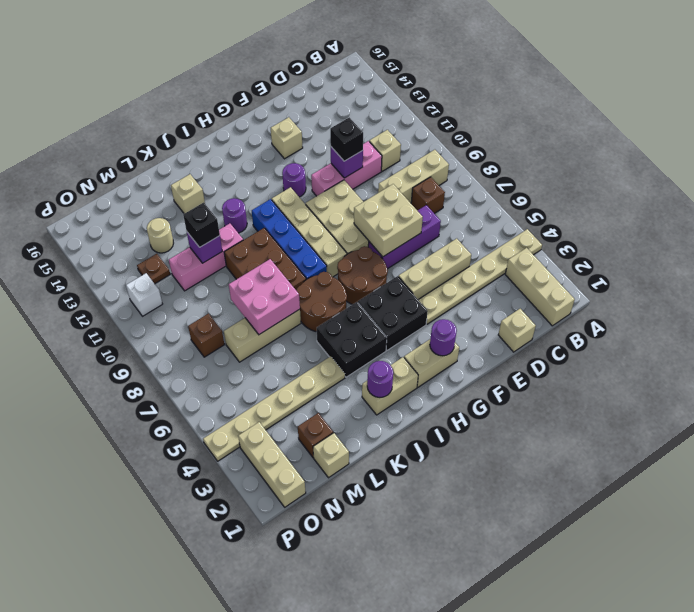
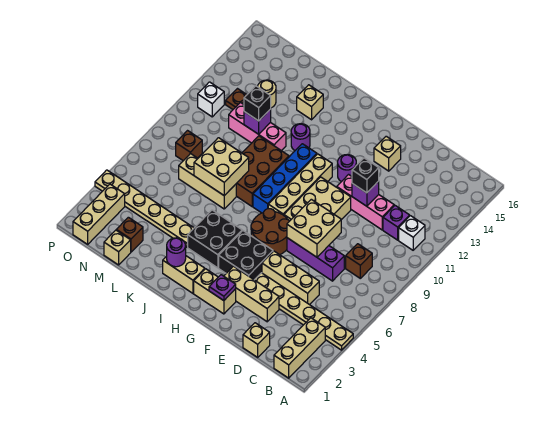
tan 1x3 brick [378,150,449,203] -> tan 1x3 brick moved to [224,266,279,322]
none -> white 1x1 brick [399,216,425,250]
tan 1x1 brick [369,130,401,171] -> purple 1x1 brick [383,206,410,240]
purple 1x1 round brick [430,319,457,356] -> purple 1x1 plate [209,275,236,301]
brown 2x2 round brick [296,272,347,332] -> none
pink 2x2 brick [229,259,300,334] -> tan 2x2 brick [194,138,249,196]

